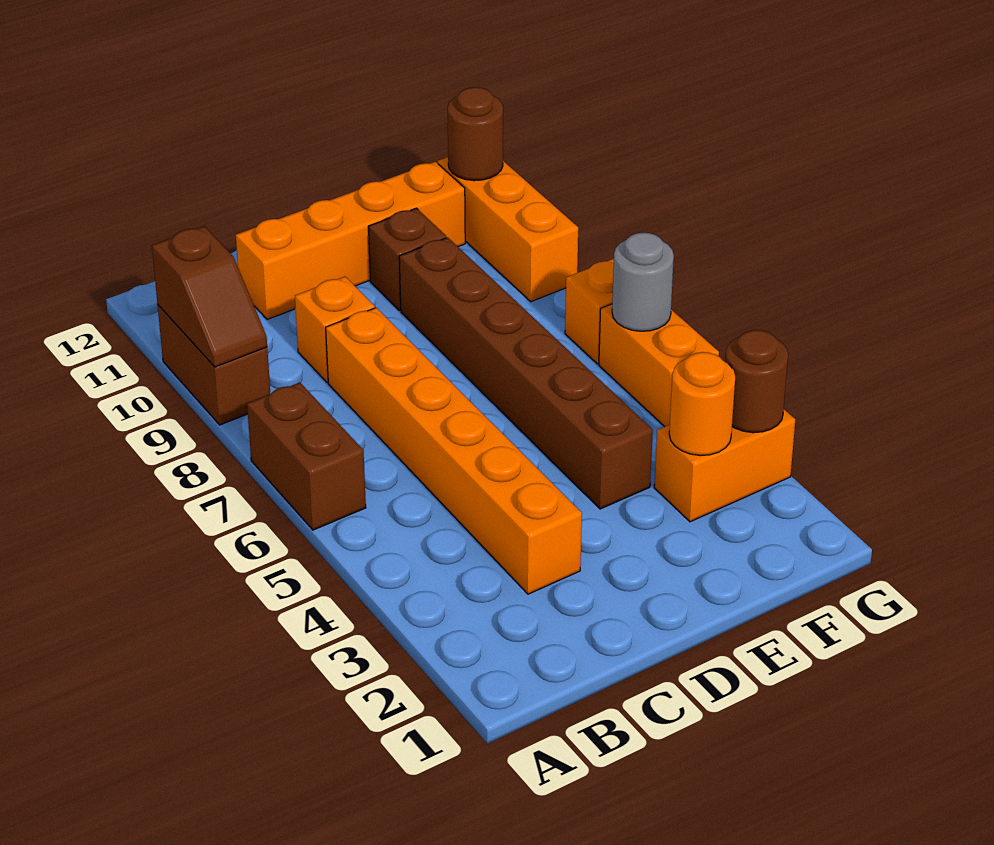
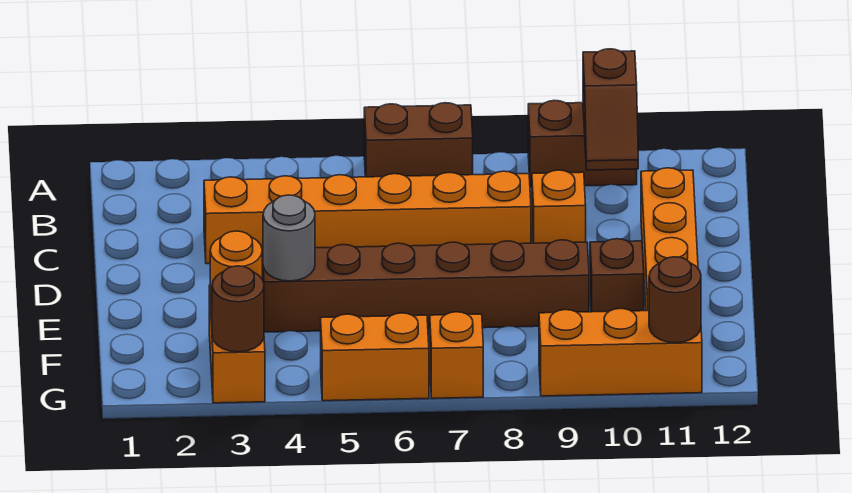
brown 1x2 slope [152,226,267,367] -> brown 1x2 slope turned to [583,49,638,170]
grey 1x1 round brick [612,233,674,331] -> grey 1x1 round brick moved to [263,195,315,281]

